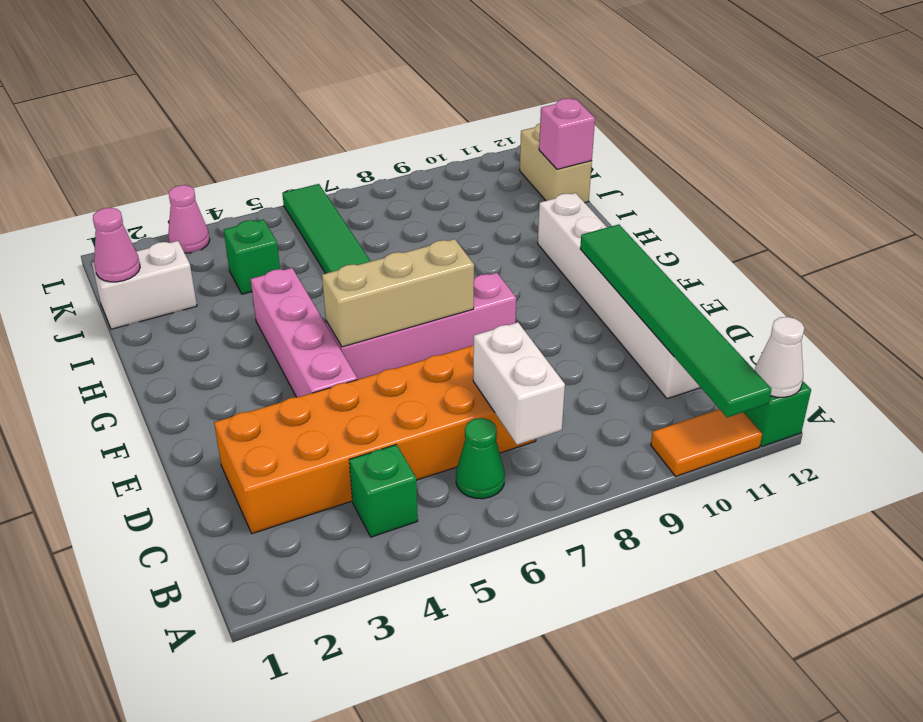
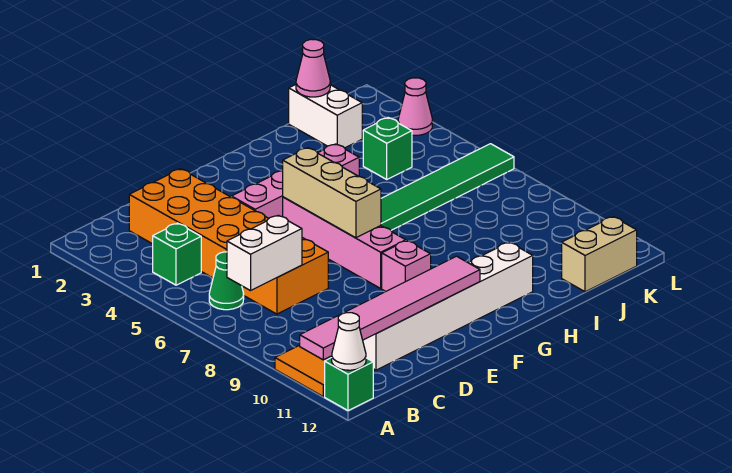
green 1x6 tile [580,224,772,417] -> pink 1x6 tile [300,256,480,360]
pink 1x1 brick [539,98,595,169] -> pink 1x1 brick moved to [382,241,431,292]

